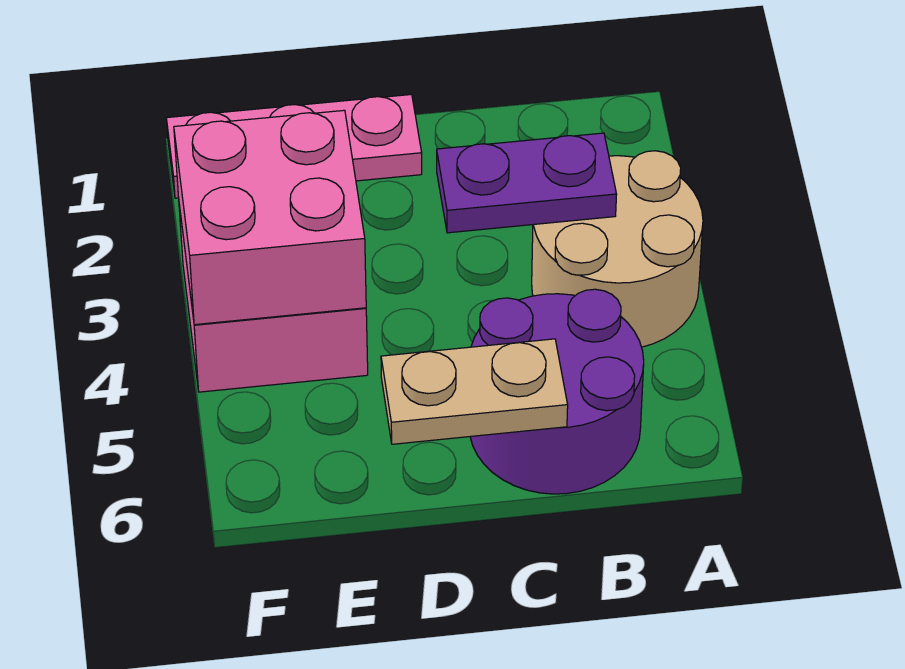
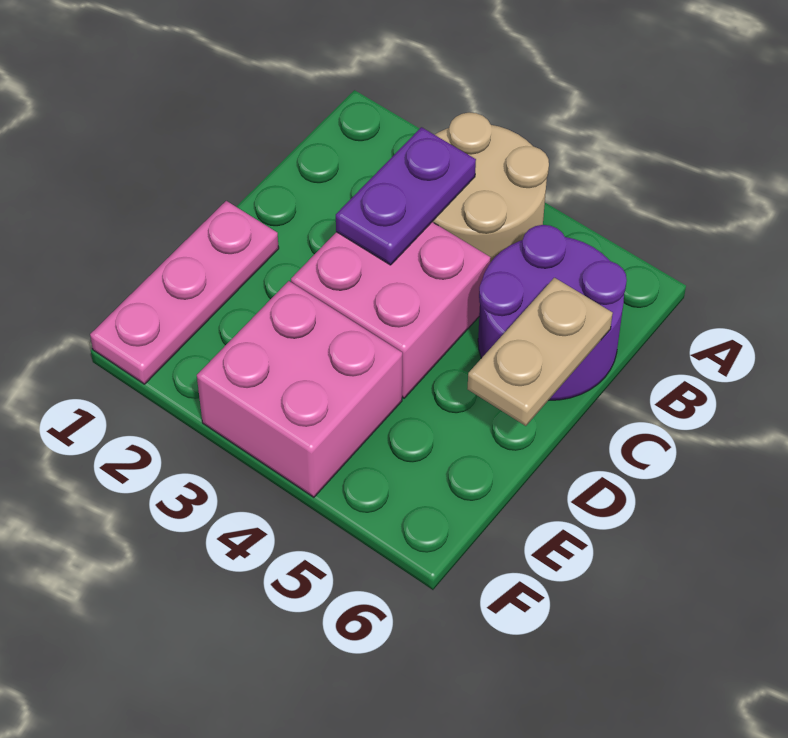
pink 2x2 brick [174,110,366,325] -> pink 2x2 brick moved to [291,222,490,398]

